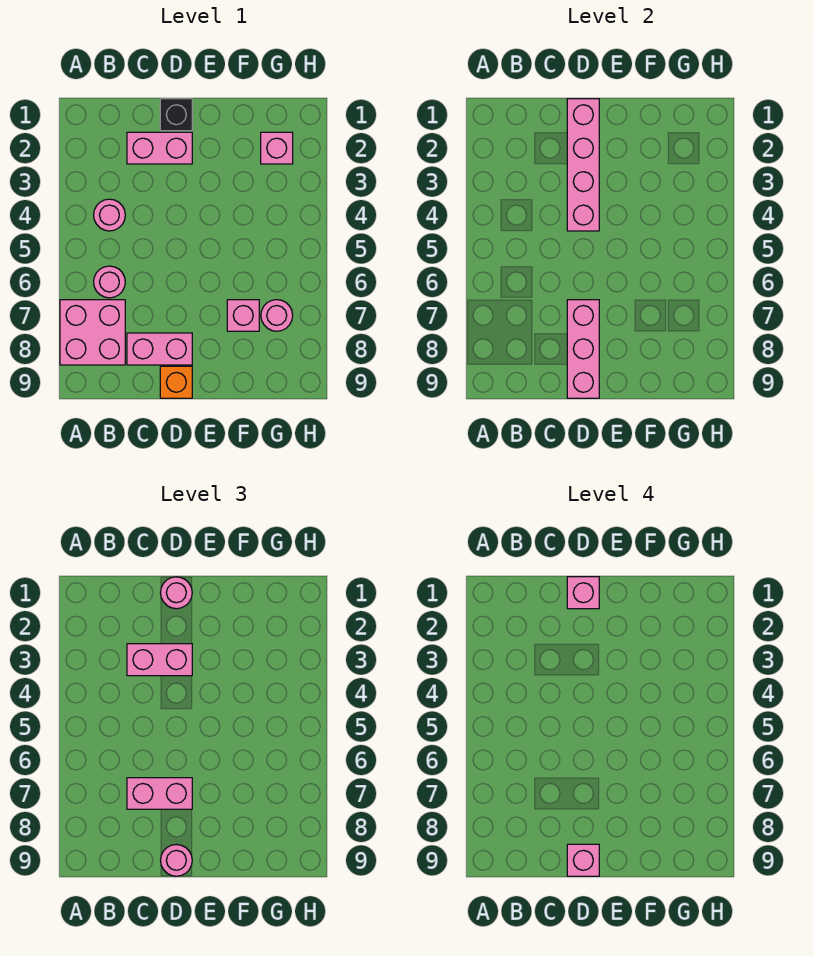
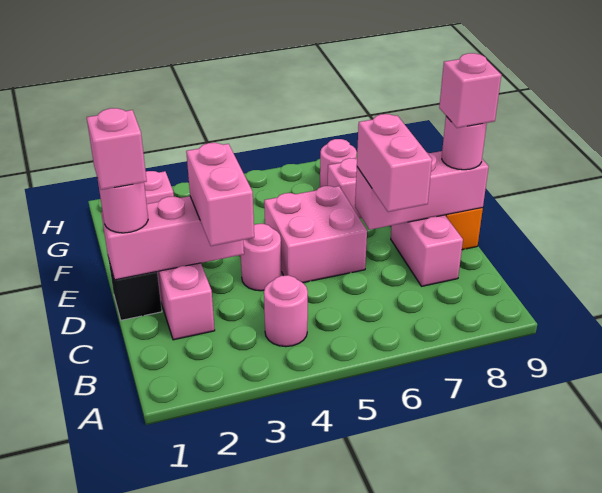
pink 2x2 brick [60,300,125,365] -> pink 2x2 brick moved to [264,186,367,283]
pink 1x1 round brick [94,266,125,298] -> pink 1x1 round brick moved to [241,224,281,291]
pink 1x4 brick [567,99,599,231] -> pink 1x3 brick [101,196,244,280]

